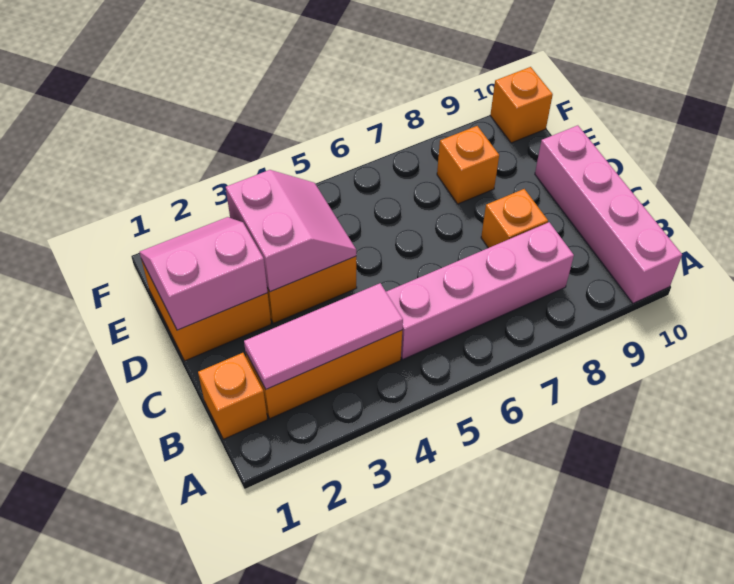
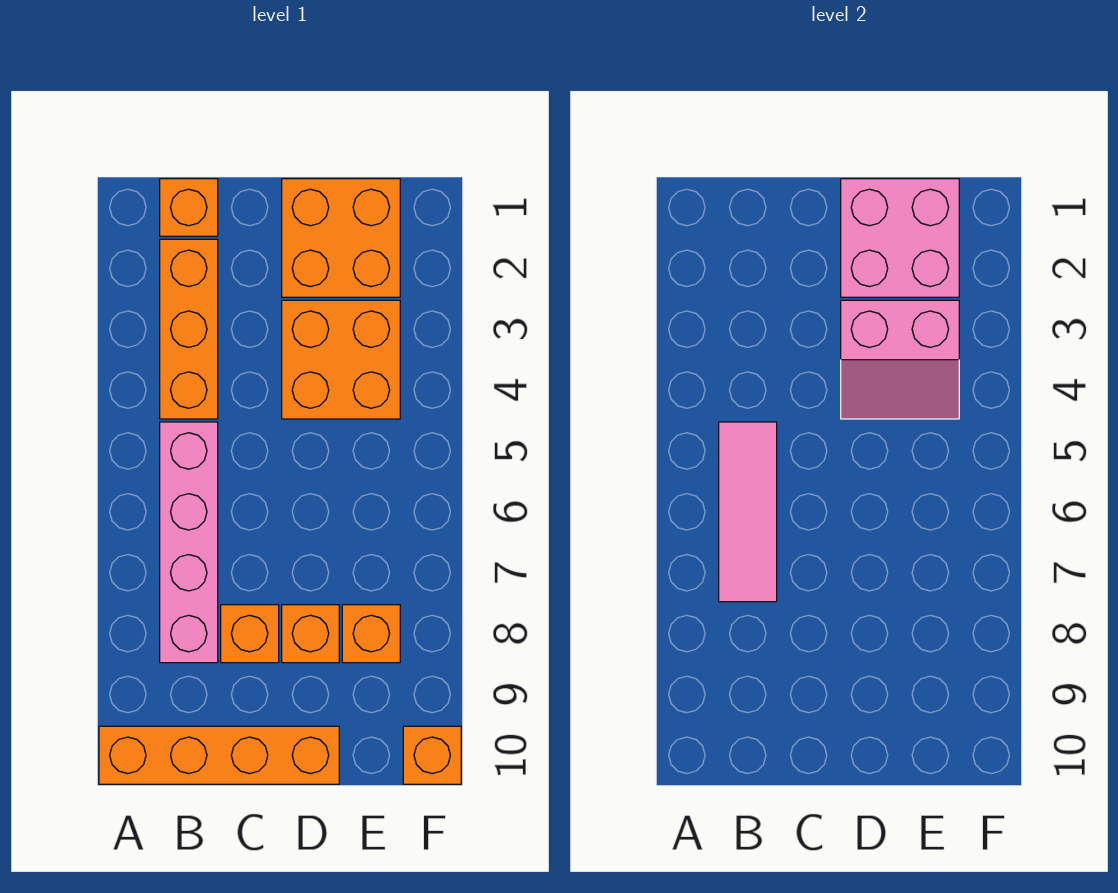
pink 1x4 brick [535,125,682,303] -> orange 1x4 brick [99,726,339,784]
pink 1x3 tile [244,283,403,389] -> pink 1x3 tile moved to [719,422,777,602]
pink 2x2 slope [139,217,268,330] -> pink 2x2 brick [841,179,959,297]
none -> orange 1x1 brick [282,605,339,663]

